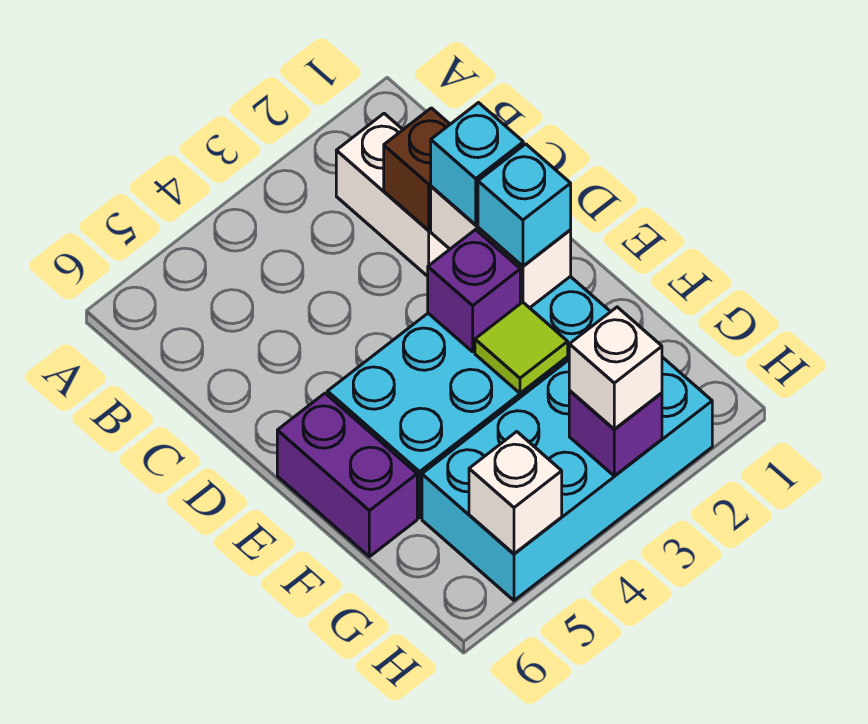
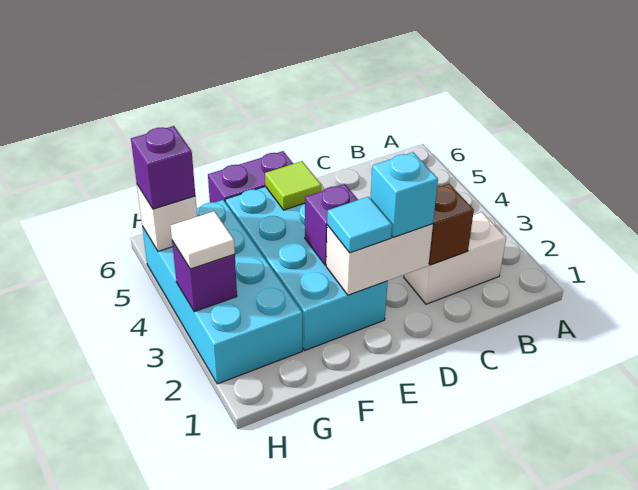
cyan 1x1 brick [478,144,571,266] -> cyan 1x1 tile [327,197,392,253]
lime 1x1 tile [475,302,568,393] -> lime 1x1 tile moved to [265,161,321,210]
white 1x1 brick [569,307,662,429] -> white 1x1 tile [171,211,235,269]
none -> purple 1x1 brick [131,126,195,209]

